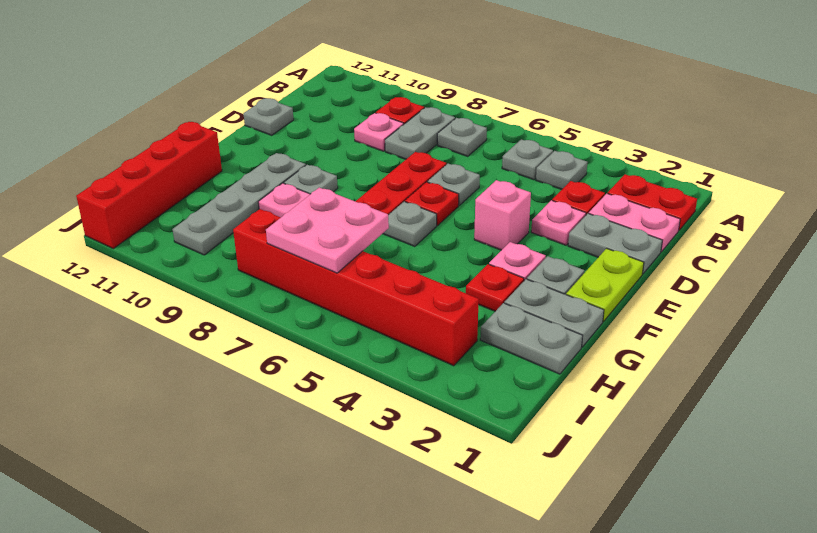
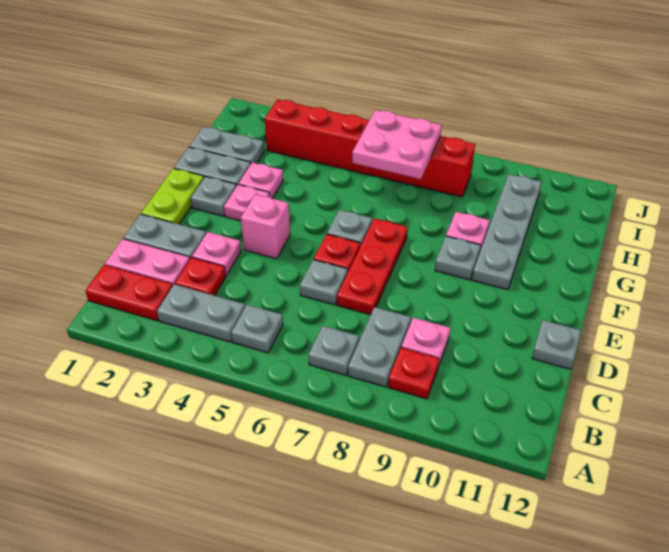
grey 1x1 plate [536,151,588,190] -> grey 1x2 plate [157,284,245,342]
red 1x1 plate [466,264,524,311] -> pink 1x1 plate [239,162,283,198]
red 1x4 brick [76,122,222,248] -> none

